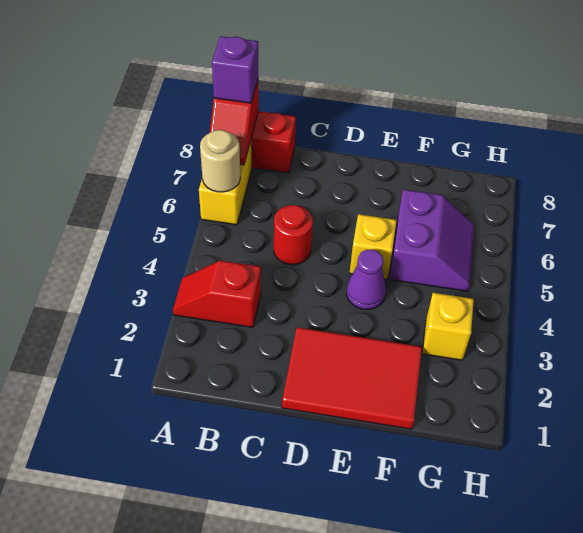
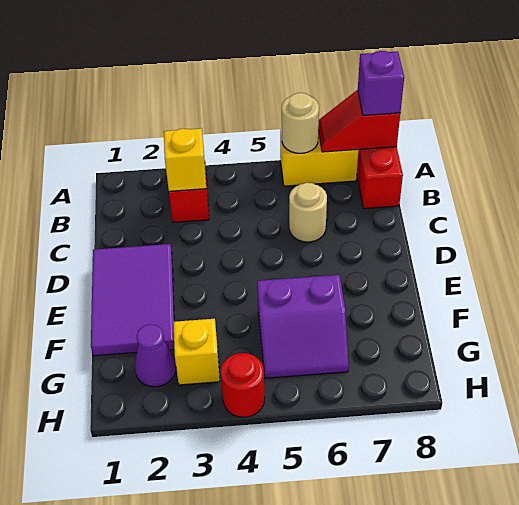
red 1x1 round brick [274,205,313,265] -> red 1x1 round brick moved to [221,353,265,417]
none -> tan 1x1 round brick [289,183,327,242]
red 2x3 tile [282,327,422,429] -> purple 2x3 tile [91,244,174,356]
purple 1x1 cone [347,250,386,310] -> purple 1x1 cone moved to [135,324,176,387]
yellow 1x1 brick [350,214,397,279] -> yellow 1x1 brick moved to [164,128,206,191]

